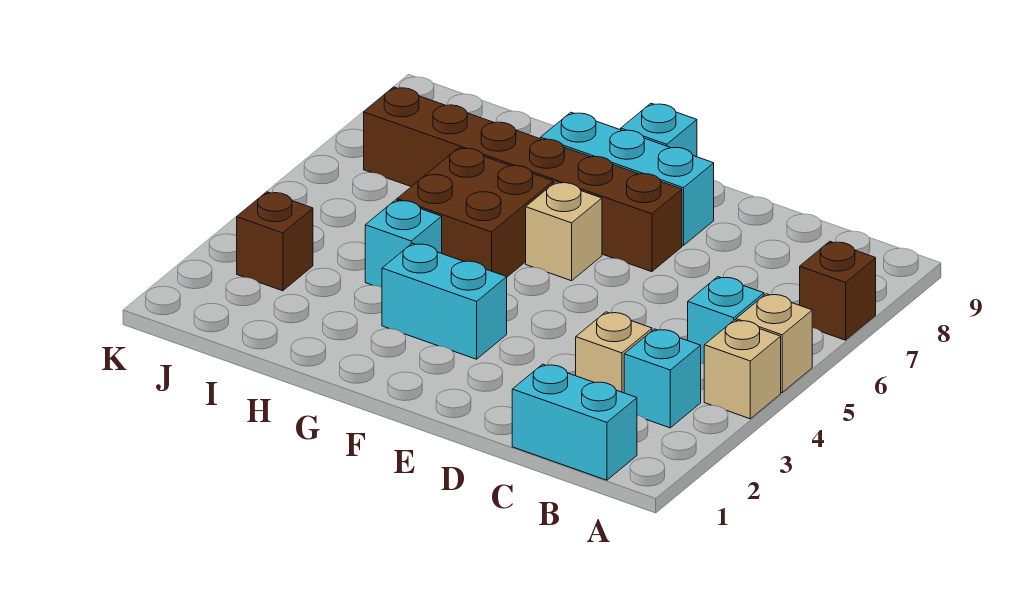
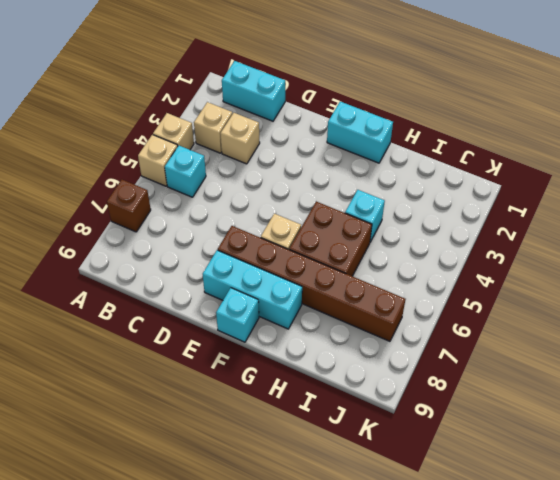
cyan 1x1 brick [624,329,701,428] -> tan 1x1 brick [194,102,232,153]
cyan 1x2 brick [382,243,507,359] -> cyan 1x2 brick moved to [327,102,393,163]
brown 1x1 brick [237,192,313,291] -> none

